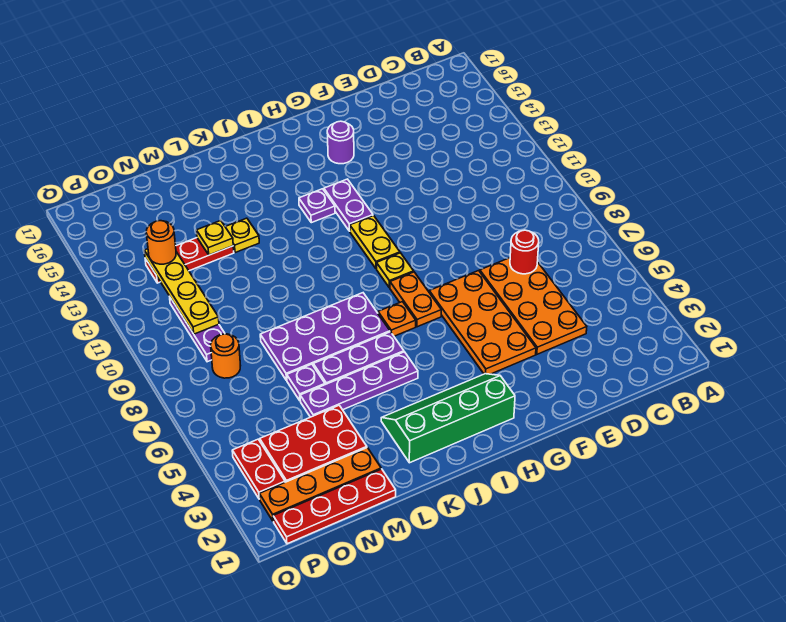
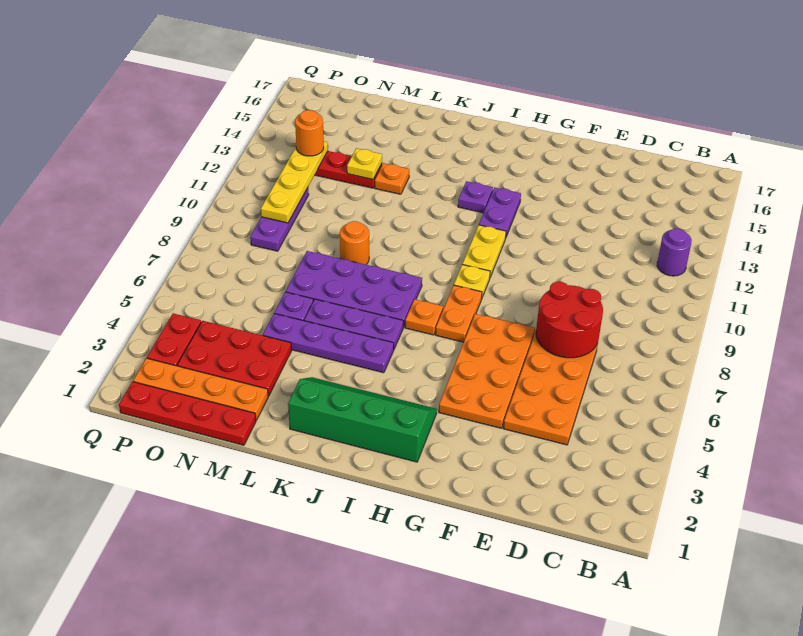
red 1x1 round brick [510,230,539,274] -> red 2x2 round brick [536,282,603,358]
purple 1x1 round brick [327,121,354,164] -> purple 1x1 round brick moved to [657,229,692,276]
yellow 1x1 plate [225,218,259,253] -> orange 1x1 plate [375,163,409,194]
orange 1x1 round brick [211,334,241,378] -> orange 1x1 round brick moved to [340,221,369,265]

